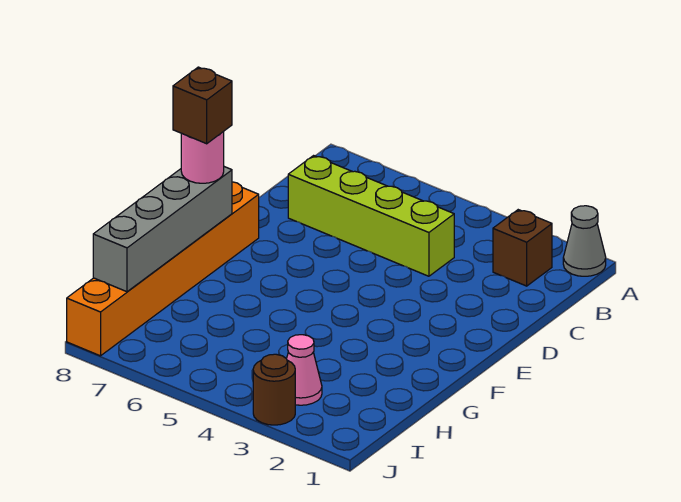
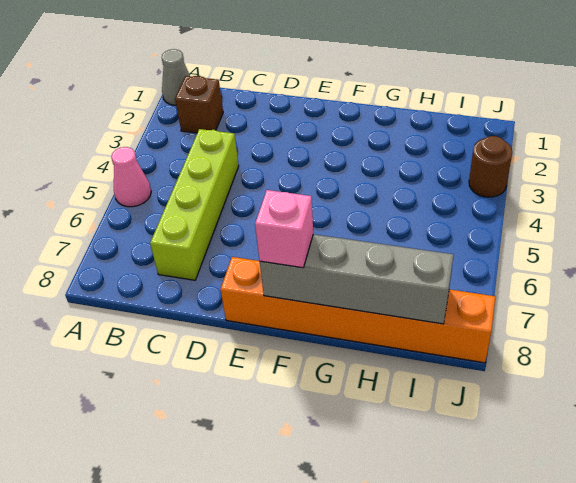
pink 1x1 round brick [181,132,224,183] -> pink 1x1 brick [255,190,313,268]
brown 1x1 brick [173,67,232,144] -> none
pink 1x1 cone [287,335,322,405] -> pink 1x1 cone moved to [111,147,151,207]

